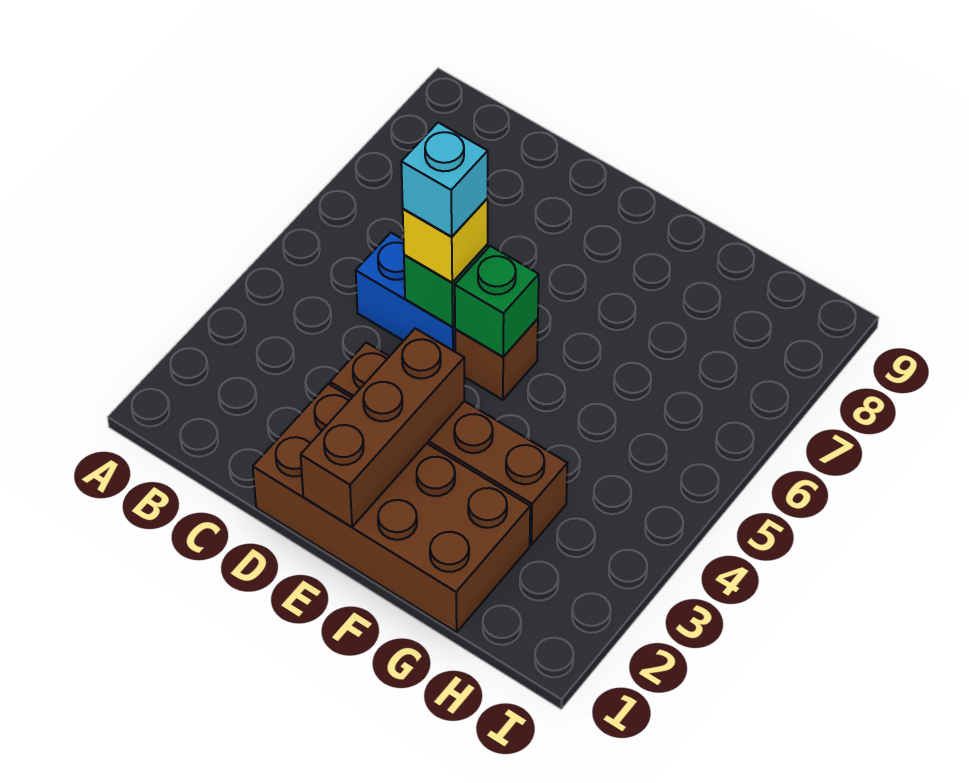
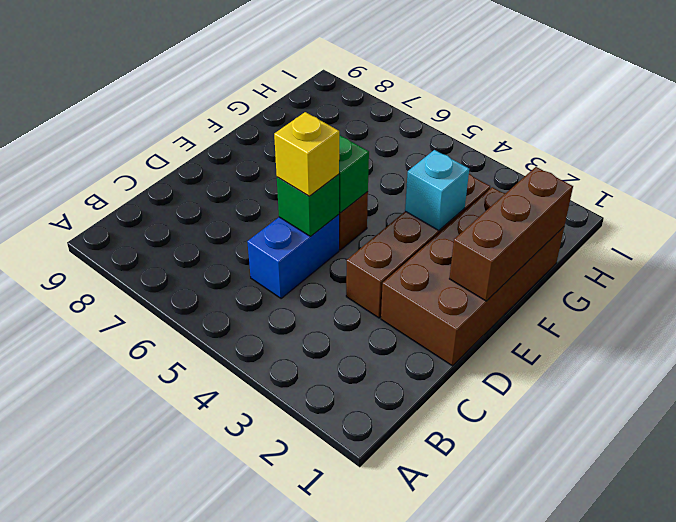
cyan 1x1 brick [401,122,488,237] -> cyan 1x1 brick moved to [405,150,469,231]
brown 1x3 brick [301,328,465,527] -> brown 1x3 brick turned to [450,167,573,301]

